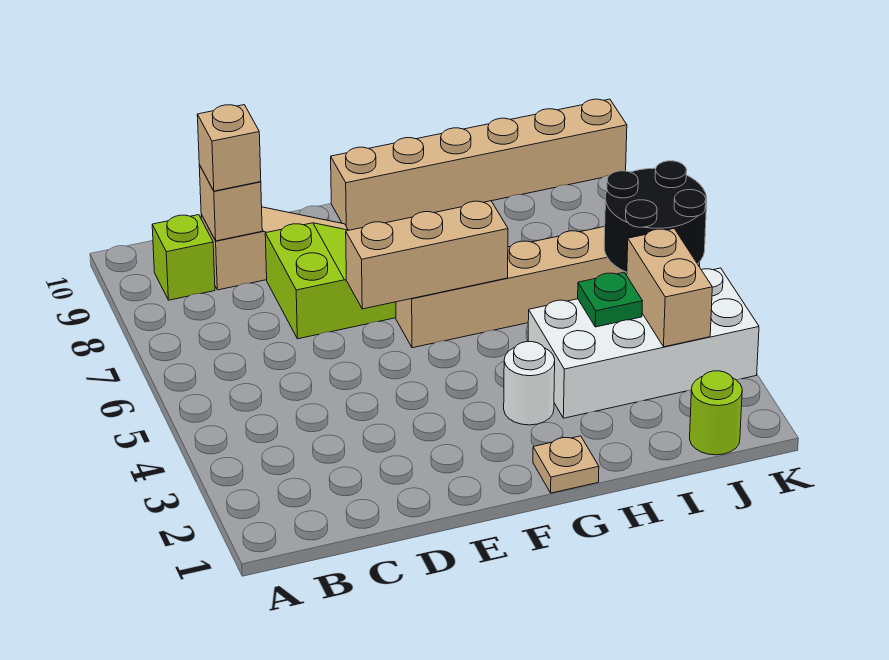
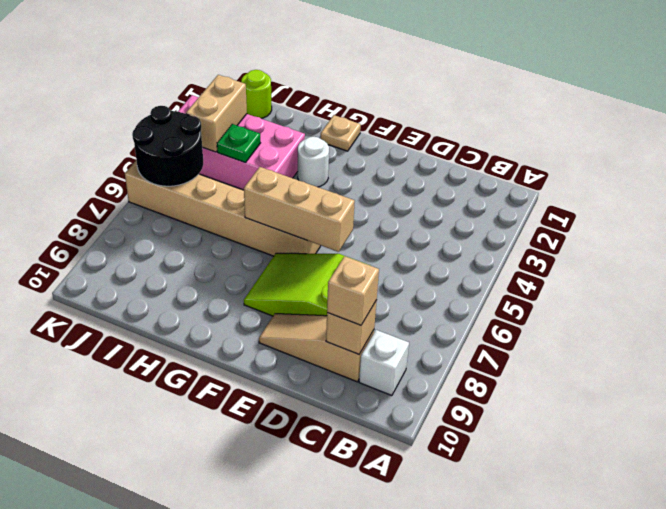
lime 1x1 brick [152,215,215,300] -> white 1x1 brick [359,330,409,396]
tan 1x6 brick [331,99,627,230] -> none
white 2x4 brick [528,268,759,418] -> pink 2x4 brick [178,95,305,190]

